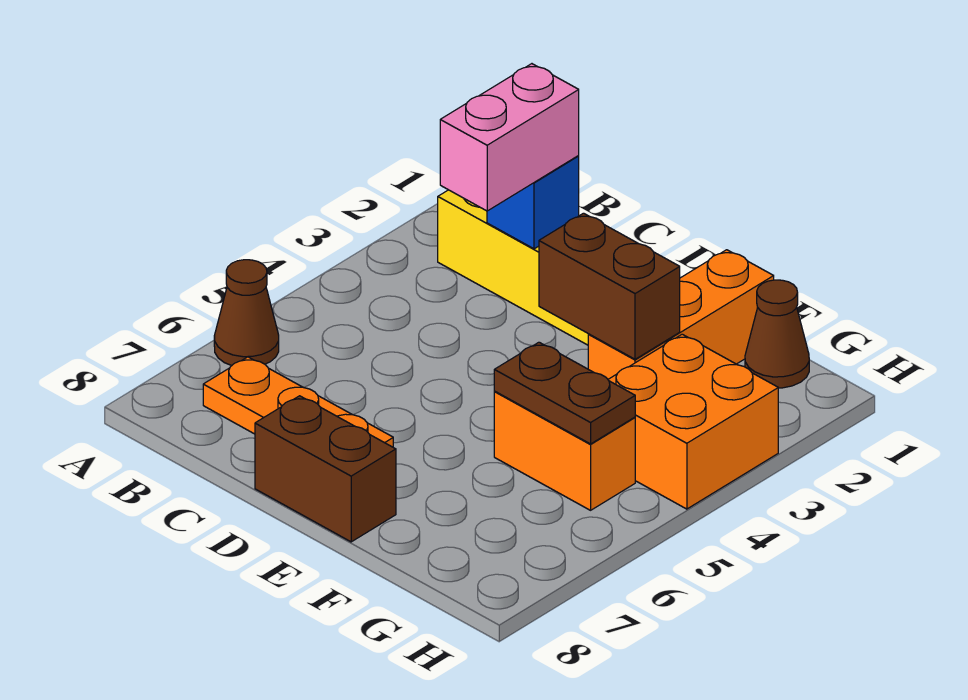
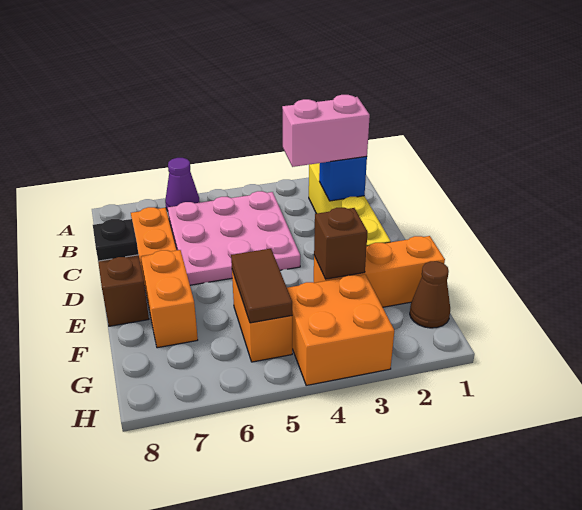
brown 1x1 cone [214,260,279,366] -> purple 1x1 cone [165,158,200,211]
none -> pink 3x3 plate [168,191,300,285]
none -> black 1x1 plate [93,219,139,261]
brown 1x2 brick [539,213,680,359] -> brown 1x1 brick [314,208,368,279]
none -> orange 1x2 brick [141,250,198,348]
brown 1x2 plate [494,342,635,444] -> brown 1x2 tile [231,249,292,323]

